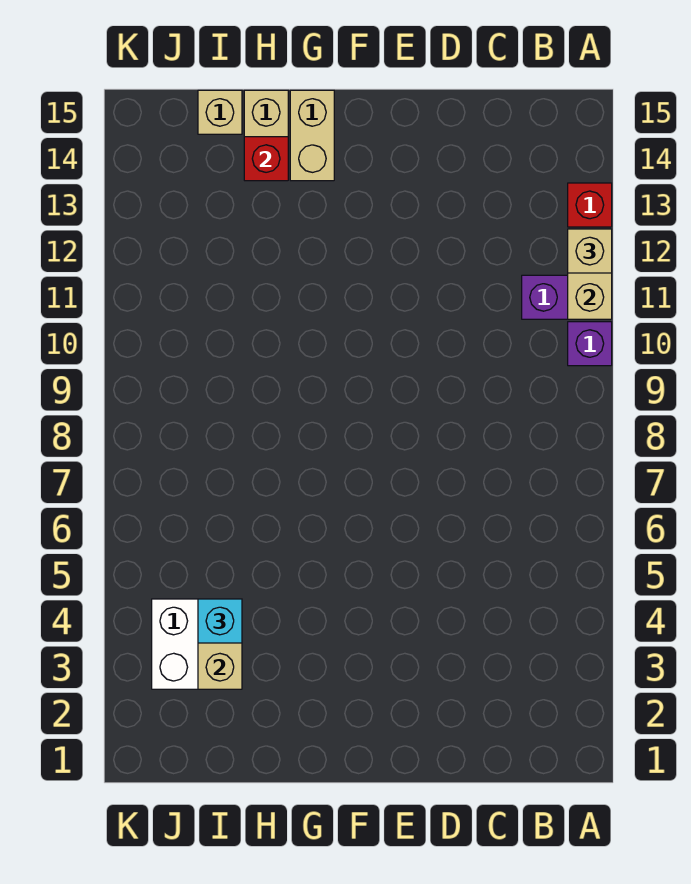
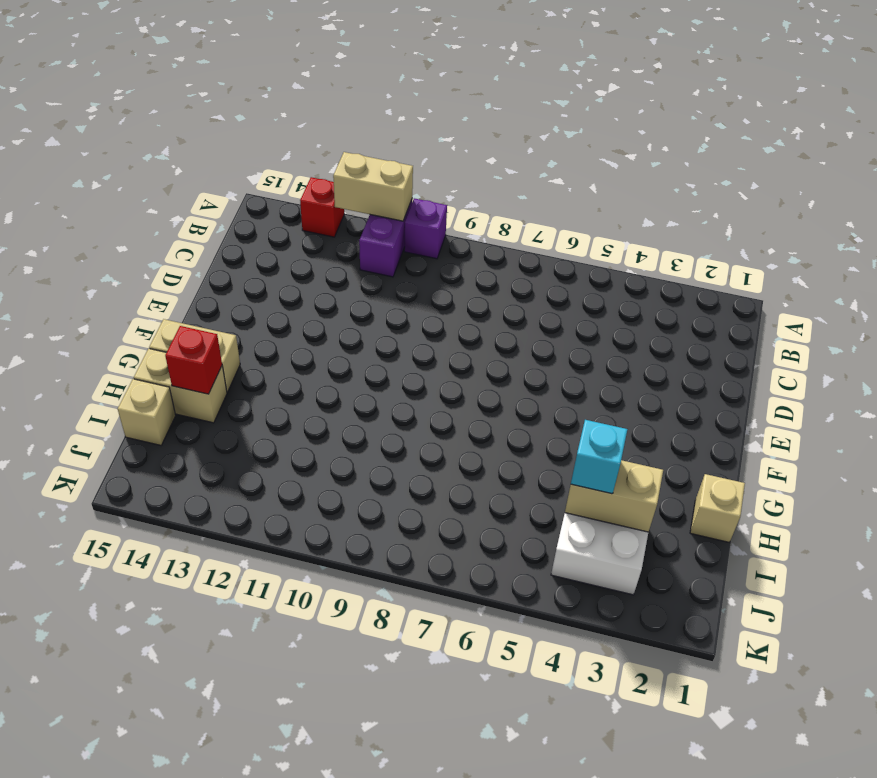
tan 1x1 brick [568,229,612,273] -> tan 1x1 brick moved to [690,474,745,542]

